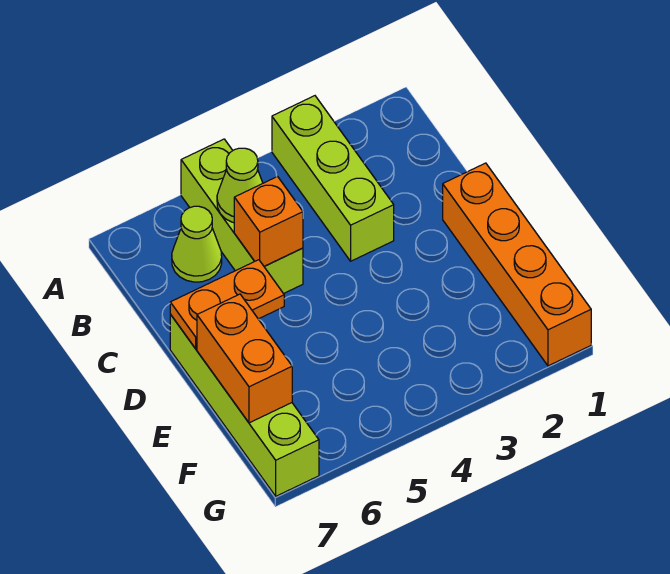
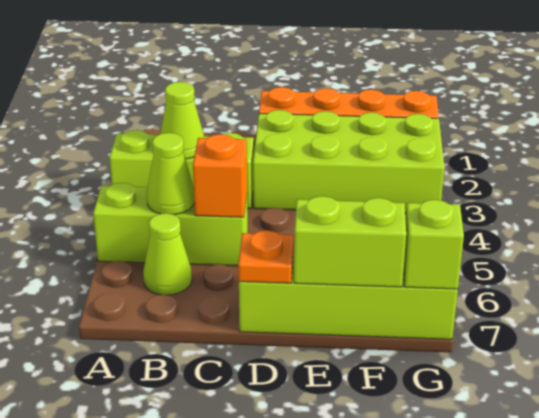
none -> lime 1x1 cone [160,82,204,159]
none -> lime 2x4 brick [253,110,444,213]
orange 1x2 plate [170,260,284,349] -> orange 1x1 plate [238,230,293,283]
orange 1x2 brick [197,294,292,423] -> lime 1x2 brick [294,196,406,287]
none -> lime 1x1 brick [404,200,464,289]

